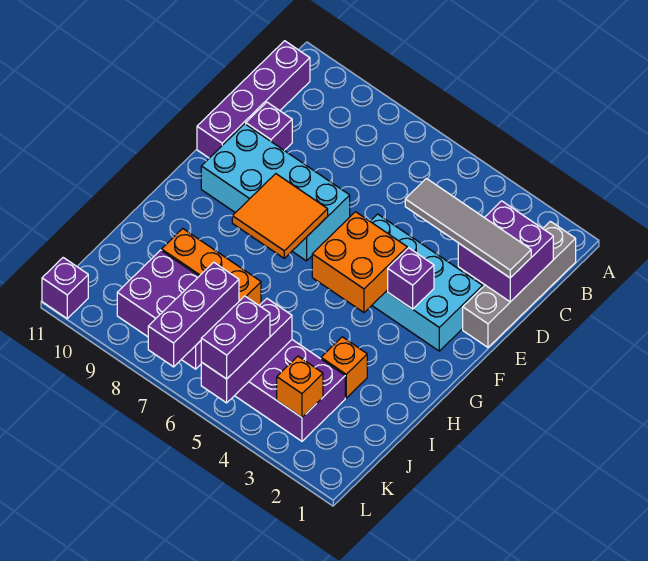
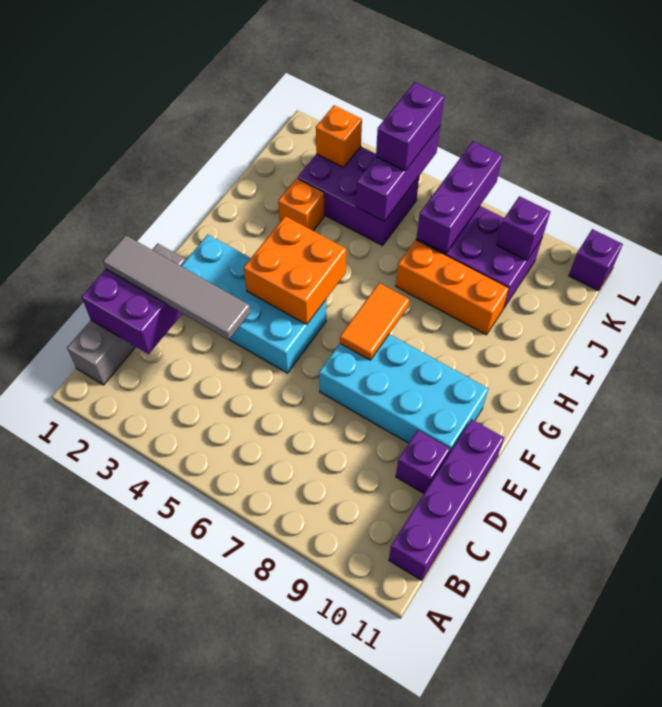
purple 1x1 brick [388,248,434,309] -> purple 1x1 brick moved to [497,196,550,260]
orange 2x2 tile [232,174,328,258] -> orange 1x2 tile [340,283,409,360]

